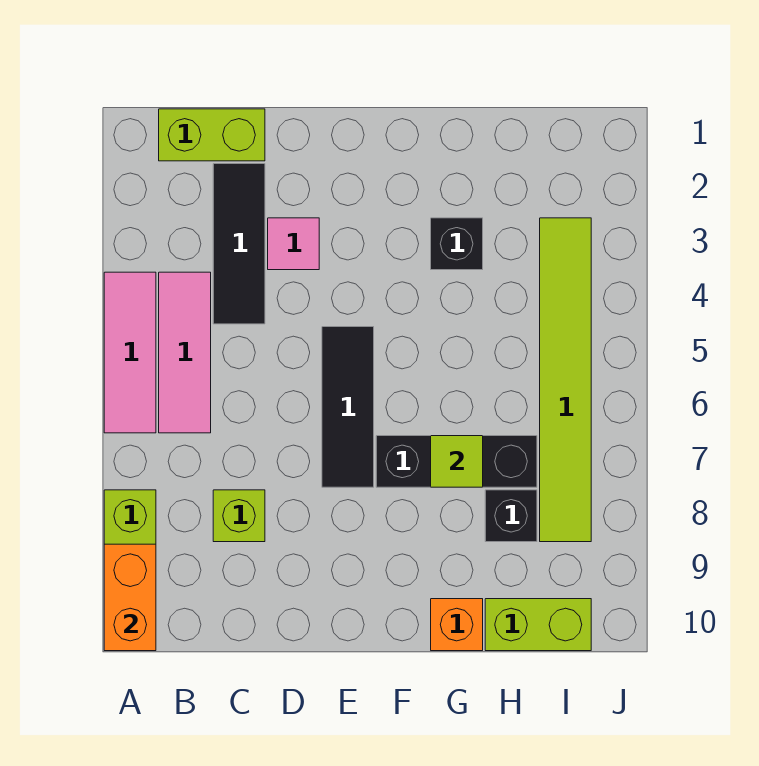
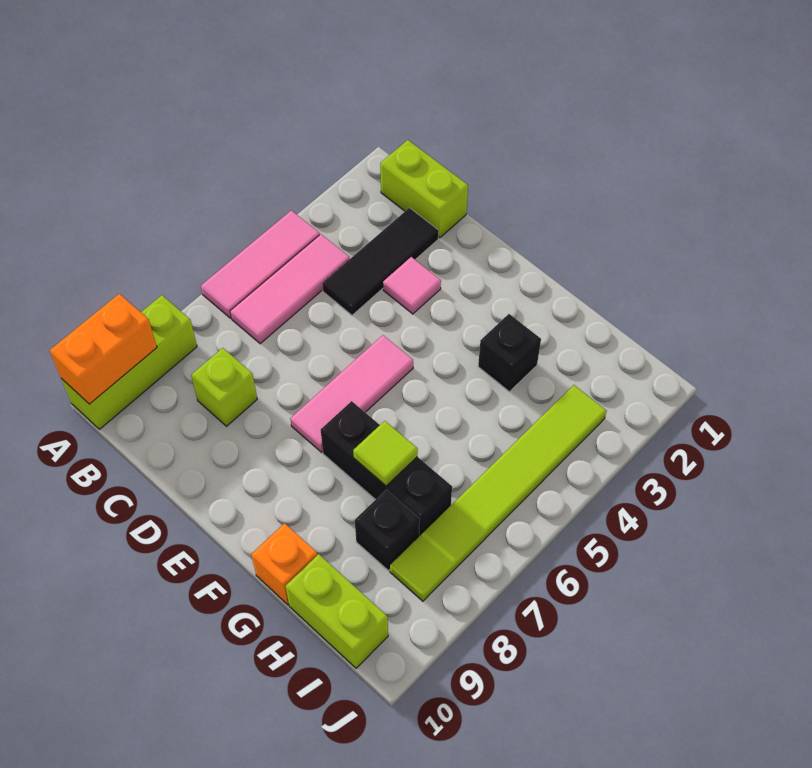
black 1x3 tile [322,327,374,487] -> pink 1x3 tile [290,335,413,452]

